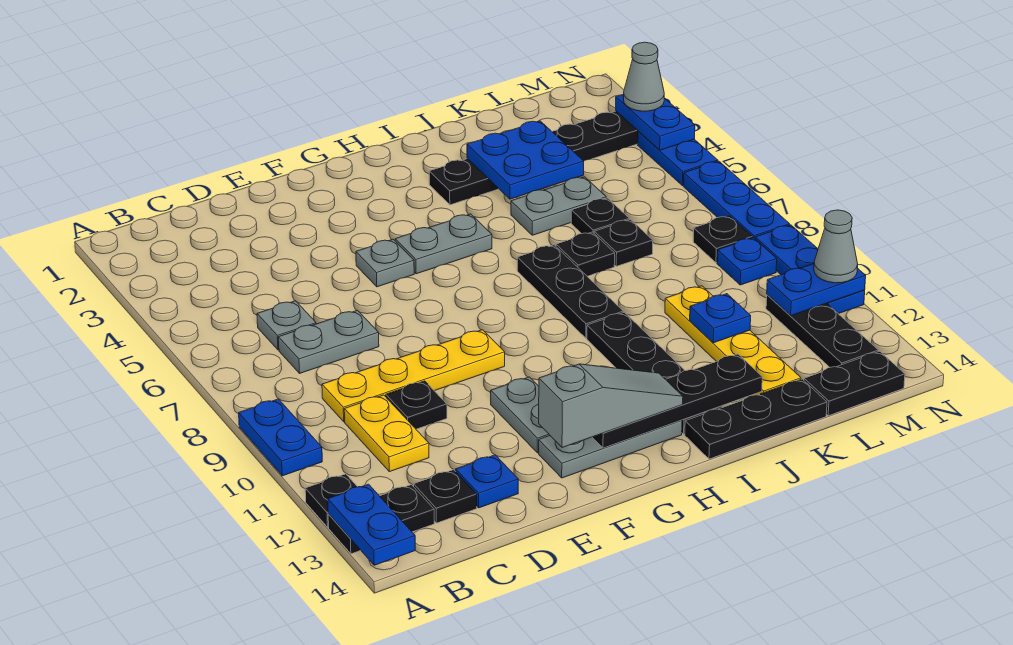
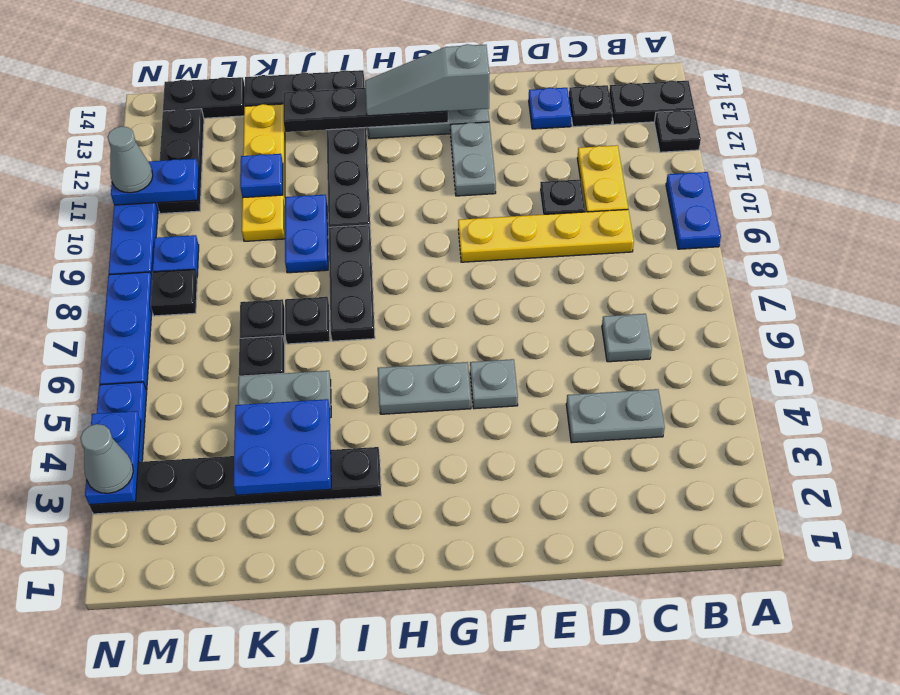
blue 1x2 plate [328,484,415,565] -> blue 1x2 plate moved to [285,195,328,273]
grey 1x2 plate [278,310,379,373] -> grey 1x2 plate moved to [566,389,665,443]

